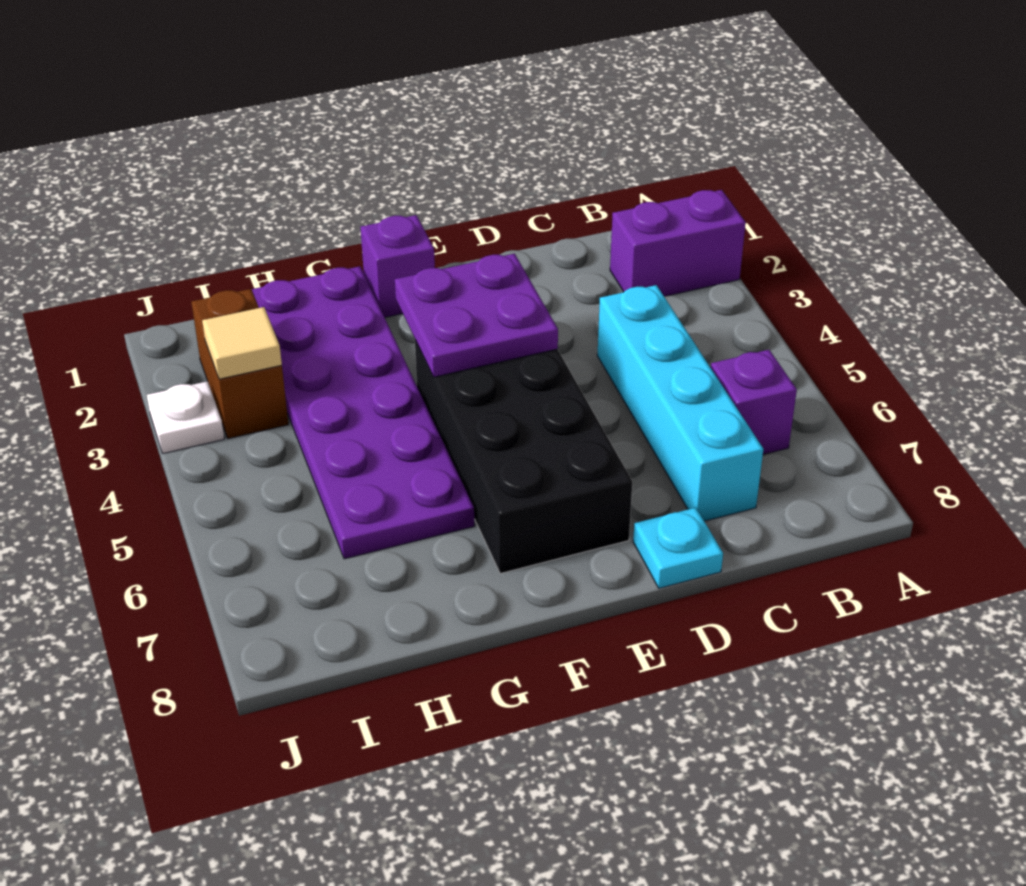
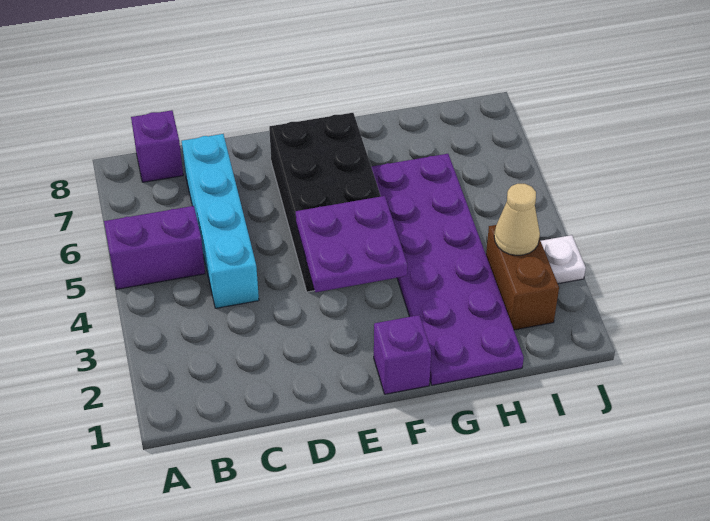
purple 1x2 brick [610,190,746,296] -> purple 1x2 brick moved to [104,206,205,289]
purple 1x1 brick [711,350,797,454] -> purple 1x1 brick moved to [131,110,183,182]
cyan 1x1 plate [633,508,723,588] -> none
tan 1x1 tile [202,307,282,379] -> tan 1x1 cone [494,184,540,255]

